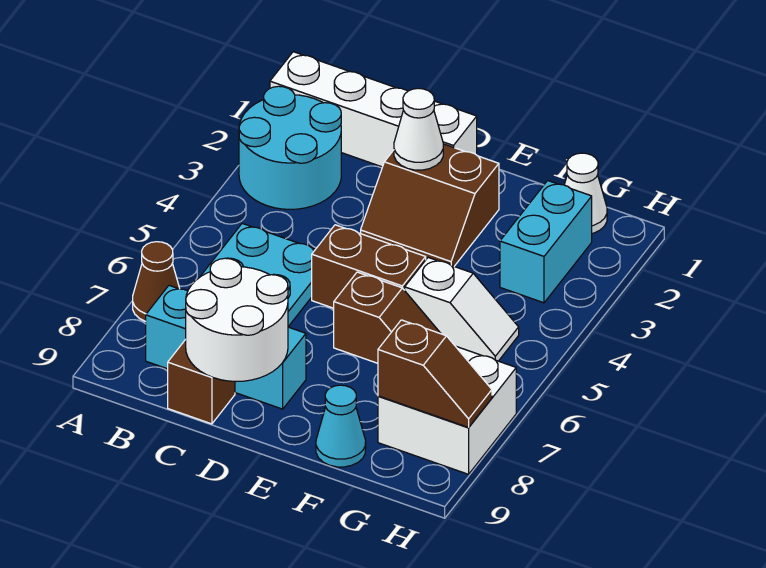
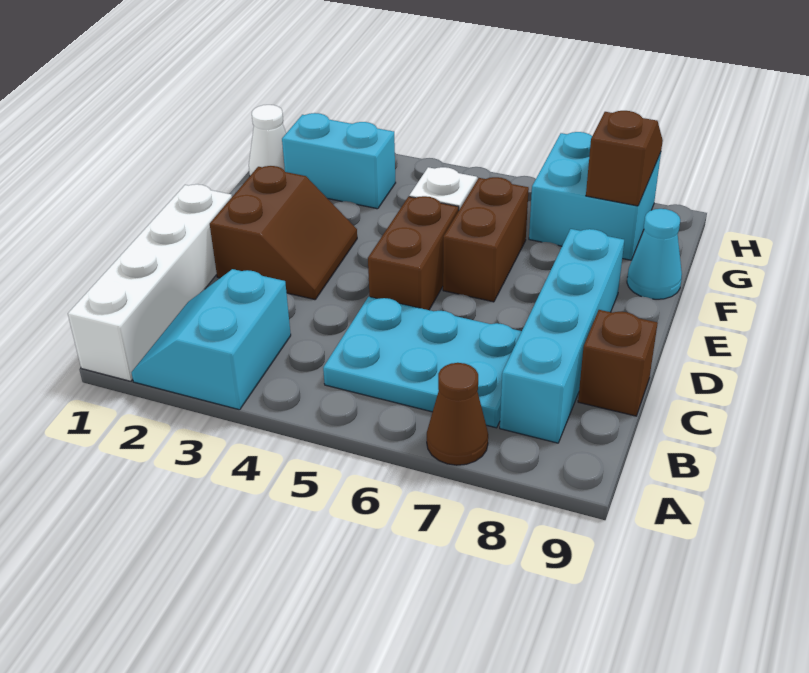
cyan 2x2 round brick [239,86,341,209] -> cyan 2x2 slope [131,269,291,410]
cyan 1x3 brick [146,285,306,409] -> cyan 1x4 brick [500,229,624,443]
white 2x2 round brick [186,258,288,381] -> none
white 1x1 cone [394,88,443,170] -> none
brown 1x2 slope [334,272,441,363] -> brown 1x2 brick [443,177,529,302]
white 2x2 brick [378,347,516,474] -> cyan 2x2 brick [529,132,661,260]

